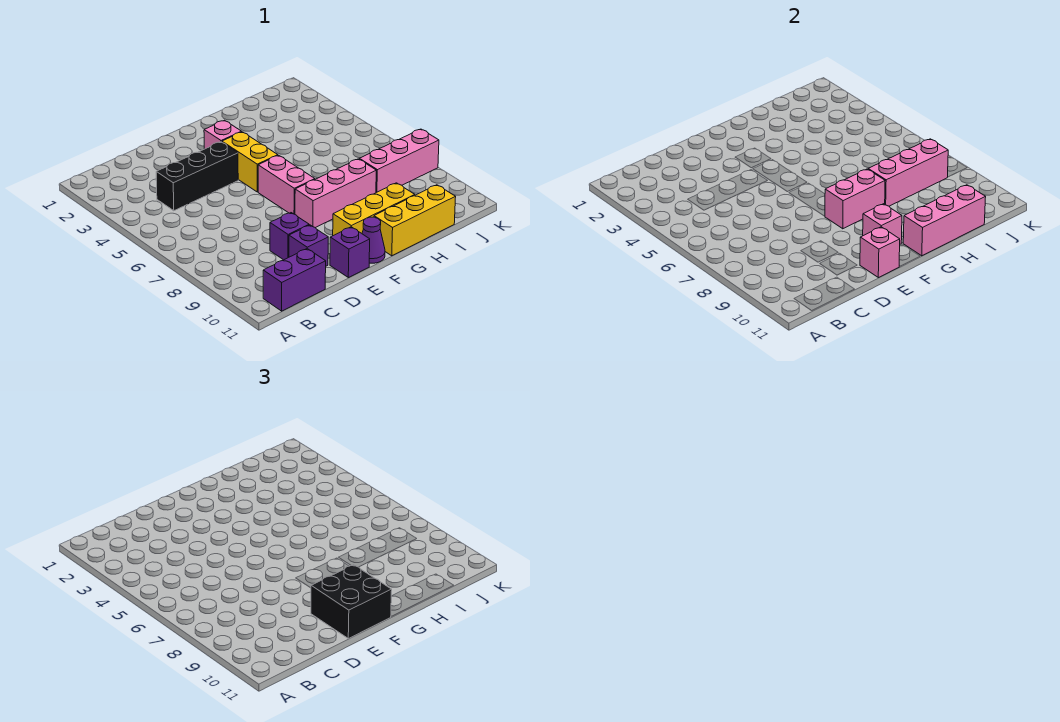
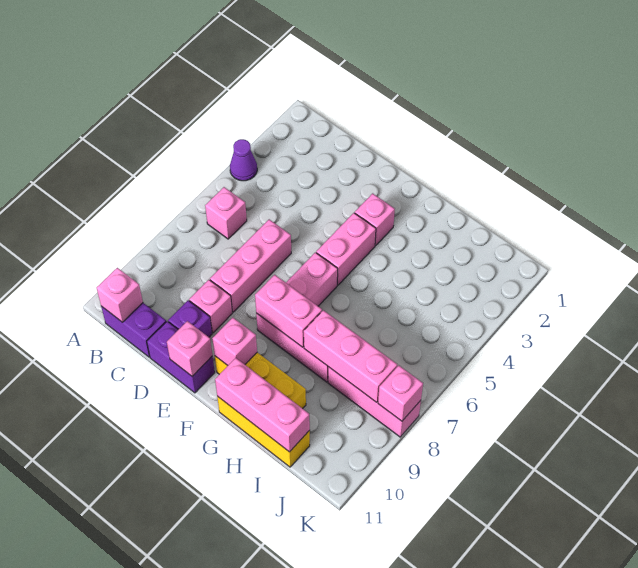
none -> pink 1x1 brick [205,187,247,239]
none -> pink 1x1 brick [96,268,143,322]
black 1x3 brick [156,142,238,211] -> none
none -> pink 1x3 brick [210,219,291,312]
purple 1x1 brick [270,213,309,260] -> pink 1x1 brick [189,280,232,333]
black 2x2 brick [311,565,392,639] -> none
purple 1x1 brick [330,227,370,278] -> purple 1x2 brick [147,321,215,393]
yellow 1x2 brick [222,132,278,192] -> pink 1x2 brick [316,213,376,285]
purple 1x1 cone [362,217,385,263] -> purple 1x1 cone moved to [230,139,257,181]
none -> pink 1x1 brick [378,365,423,421]

